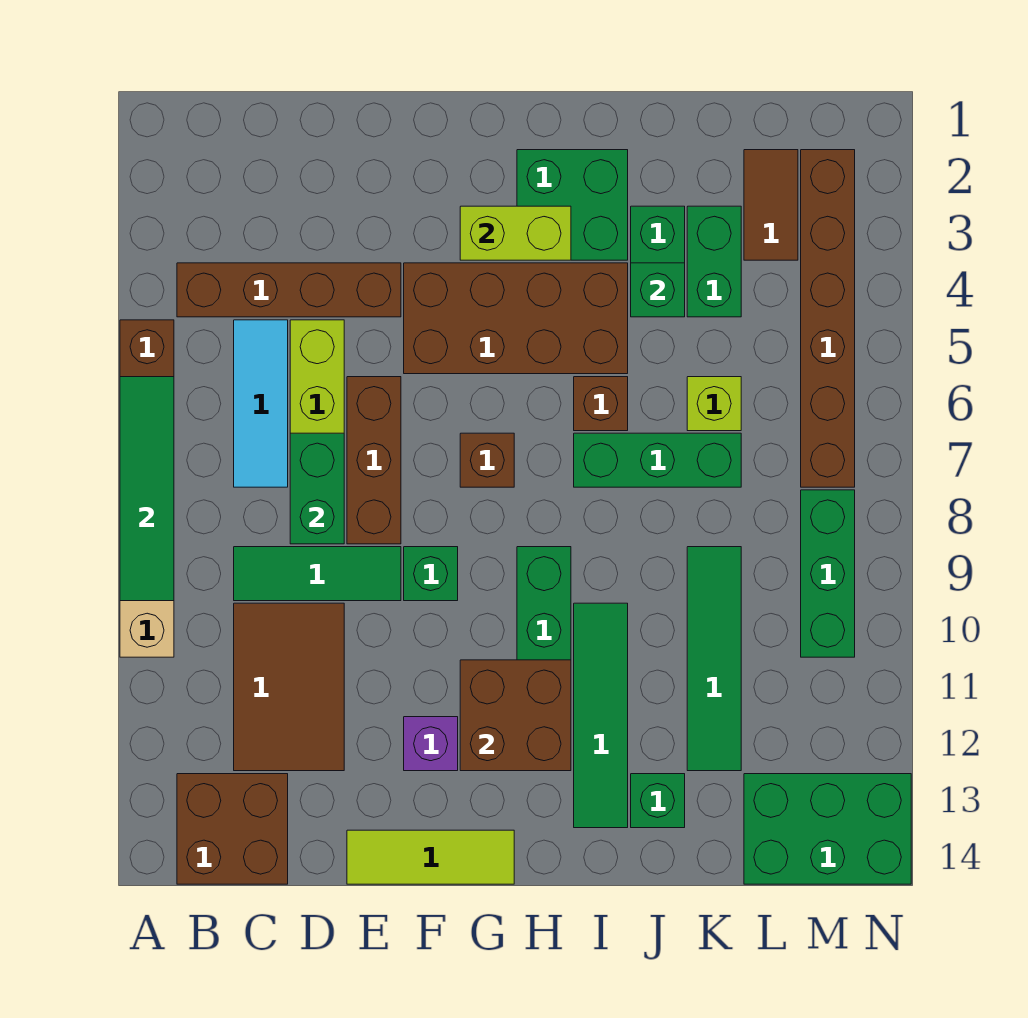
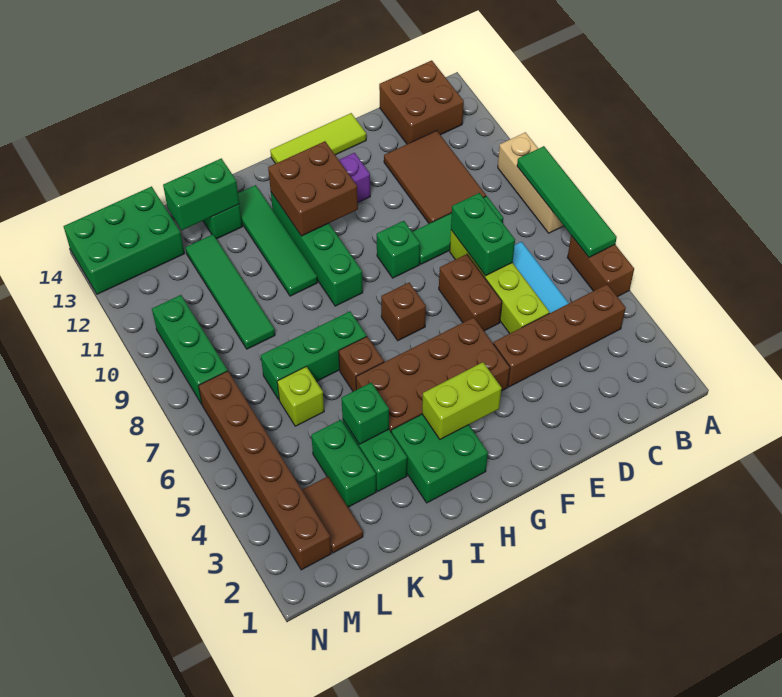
brown 1x3 brick [347,377,401,544] -> brown 1x2 brick [439,254,502,331]
none -> green 1x2 brick [163,158,239,230]

